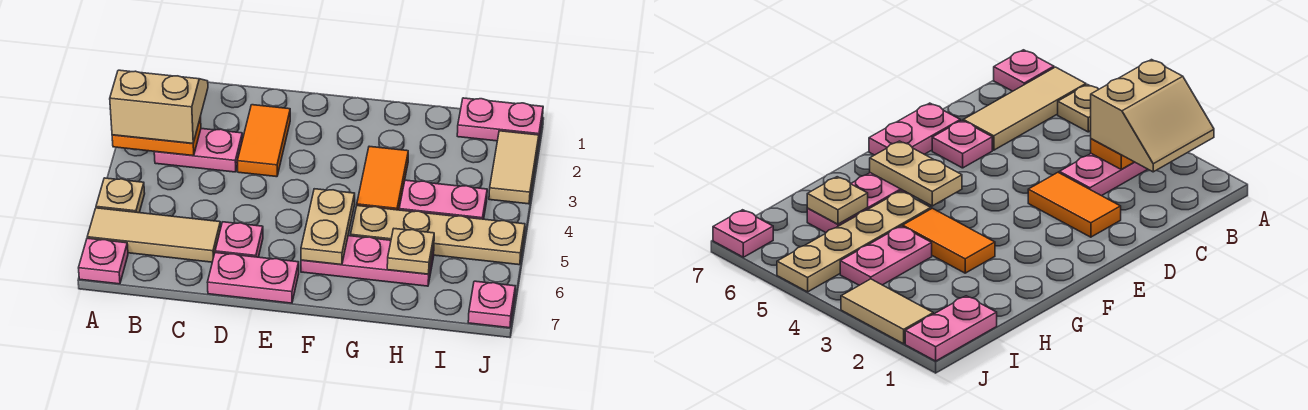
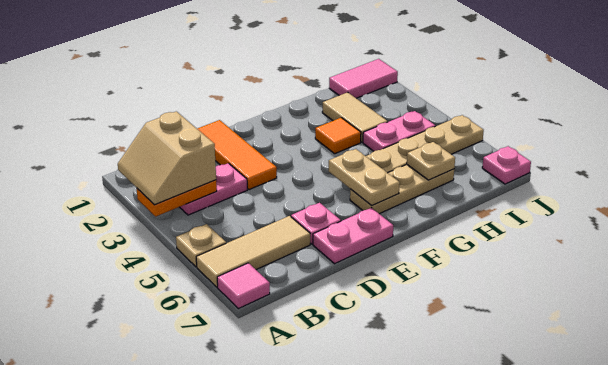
tan 2x2 slope [110,70,208,143] -> tan 2x2 slope turned to [118,111,216,205]
pink 1x1 plate [79,238,128,284] -> pink 1x1 tile [217,263,270,309]
orange 1x2 tile [237,105,290,177] -> orange 1x3 tile [197,120,277,190]
pink 1x3 plate [301,236,434,286] -> tan 1x3 plate [350,165,454,214]
orange 1x2 tile [357,146,408,210] -> orange 1x1 tile [315,118,361,154]
pink 1x2 plate [457,98,543,144] -> pink 1x2 tile [329,59,398,98]
tan 1x2 tile [489,131,539,204] -> tan 1x2 tile moved to [322,92,388,142]

